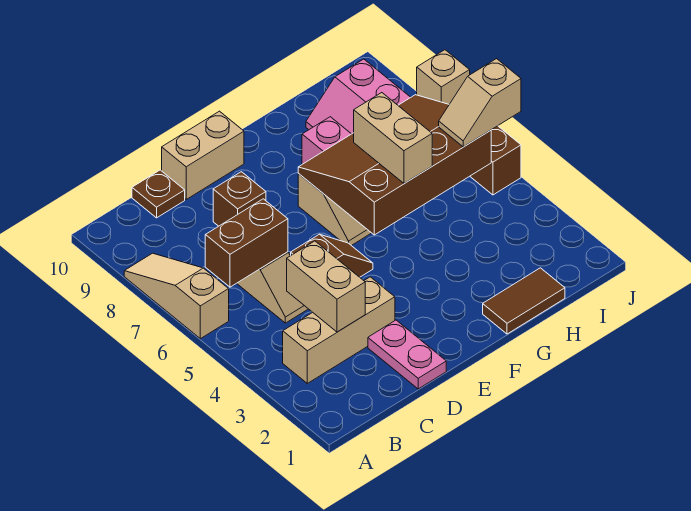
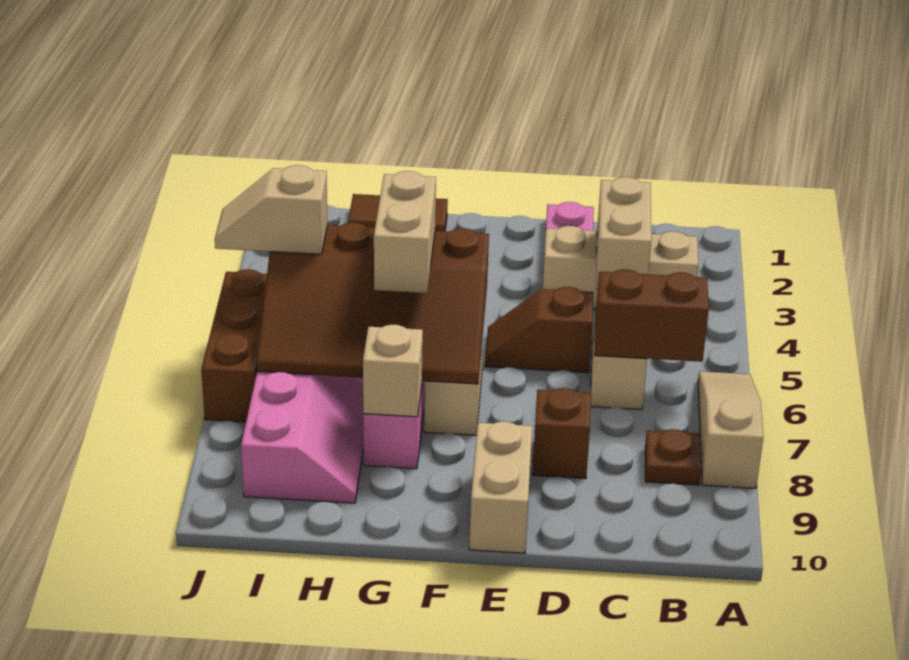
tan 1x3 slope [124,253,229,339] -> tan 1x3 slope turned to [698,371,763,488]
brown 1x1 plate [132,170,185,218] -> brown 1x1 plate moved to [645,429,701,485]
tan 1x2 brick [162,111,244,199] -> tan 1x2 brick turned to [469,421,532,553]
tan 1x2 slope [439,59,521,147] -> tan 1x2 slope turned to [215,165,328,254]
tan 1x1 brick [417,50,470,104] -> tan 1x1 brick moved to [363,325,423,417]

